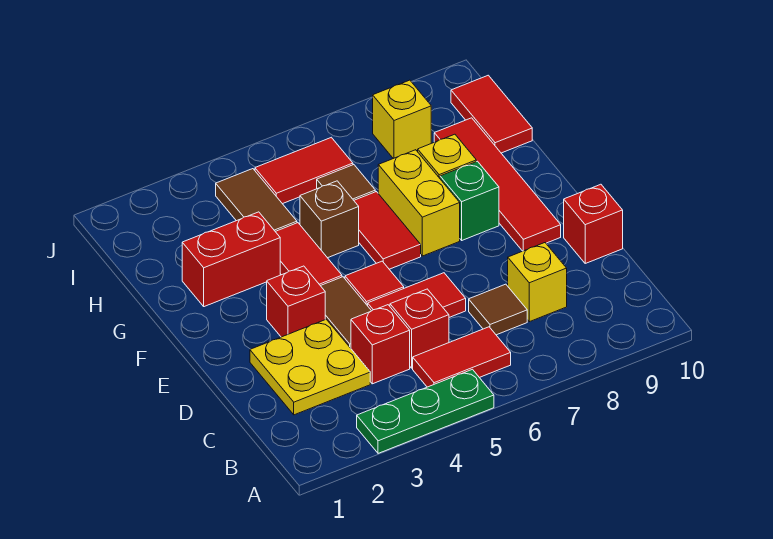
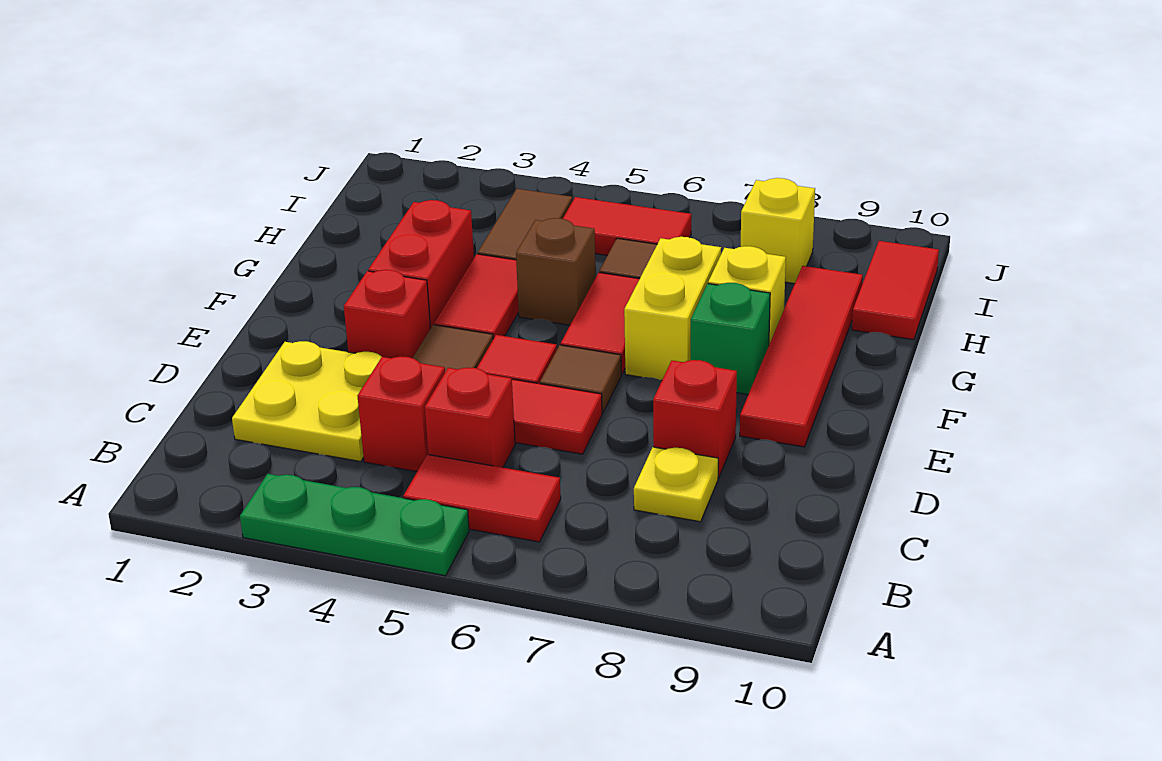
brown 1x1 tile [469,284,527,335] -> brown 1x1 tile moved to [540,345,621,413]
yellow 1x1 brick [508,243,567,322] -> yellow 1x1 plate [634,447,718,522]
red 1x1 brick [564,184,623,263] -> red 1x1 brick moved to [653,360,737,478]
red 1x2 brick [182,212,280,307] -> red 1x2 brick turned to [368,200,474,329]

